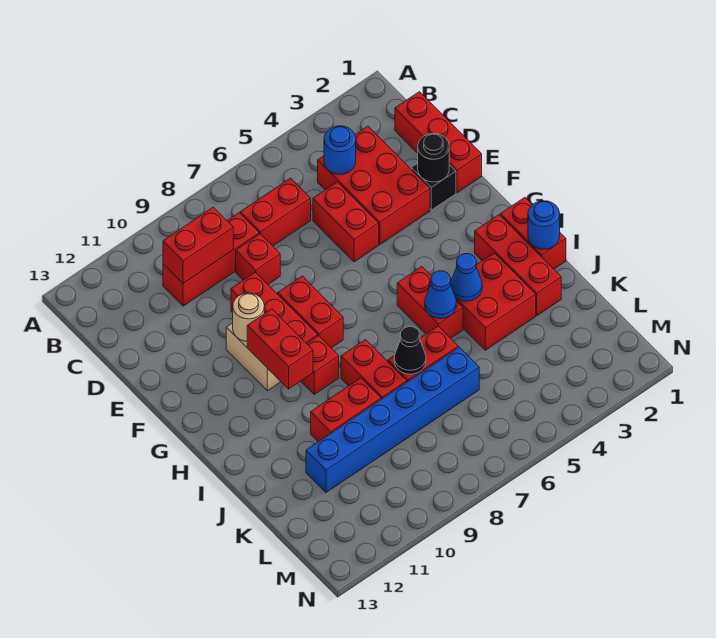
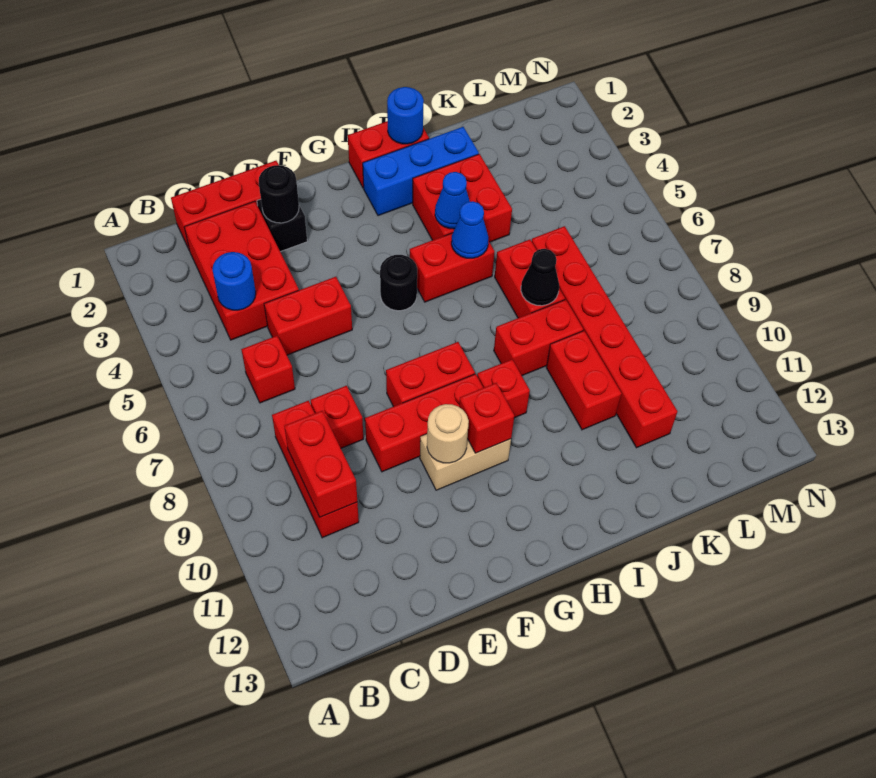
red 2x3 brick [318,126,430,245] -> red 2x3 brick turned to [184,201,299,340]
red 1x2 brick [240,178,311,246] -> red 1x1 brick [241,336,295,403]
none -> black 1x1 round brick [380,255,417,311]
red 1x2 brick [247,309,313,389] -> red 1x1 brick [459,383,514,453]
red 1x3 brick [475,215,561,316] -> blue 1x3 brick [363,127,479,216]
blue 1x6 brick [306,347,479,492] -> red 1x6 brick [532,226,677,448]

